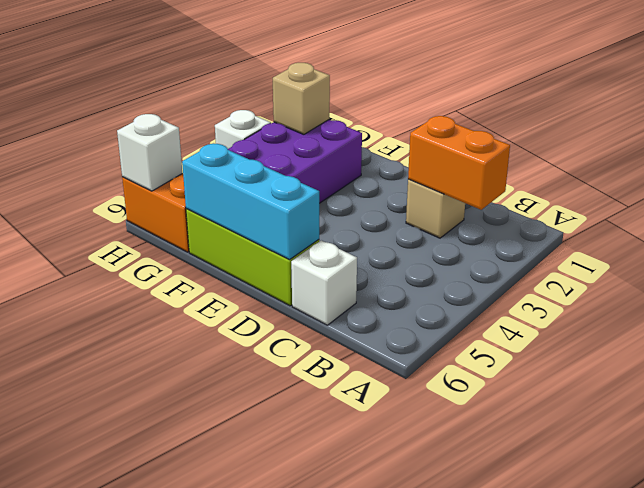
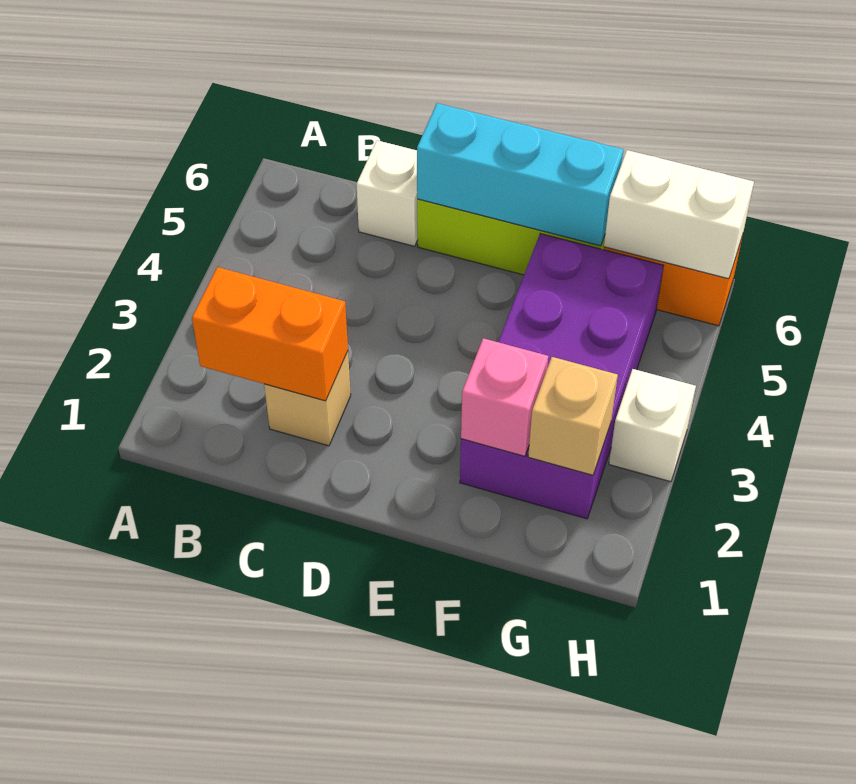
none -> pink 1x1 brick [461,338,548,456]
white 1x1 brick [117,114,182,191] -> white 1x2 brick [604,150,754,279]

